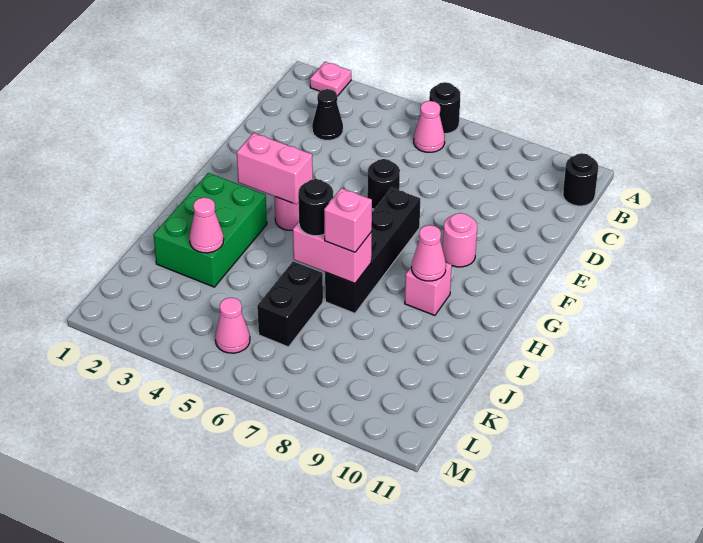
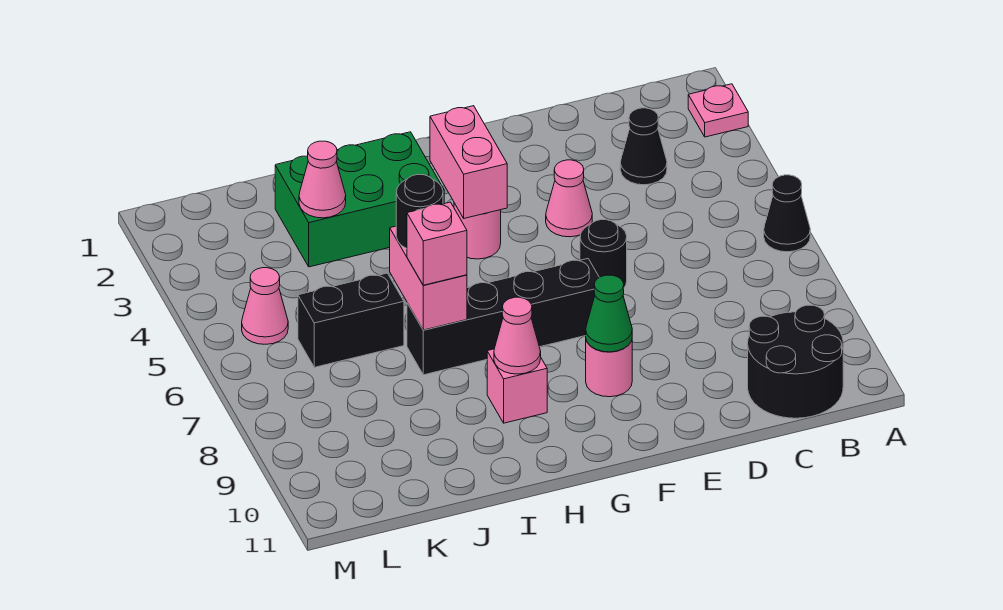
black 1x1 round brick [429,82,460,134] -> black 1x1 cone [764,175,810,252]
pink 1x1 cone [414,101,445,152] -> pink 1x1 cone moved to [546,160,592,237]
black 1x1 round brick [563,153,598,206] -> black 2x2 round brick [748,305,843,418]
none -> green 1x1 cone [586,275,632,352]

